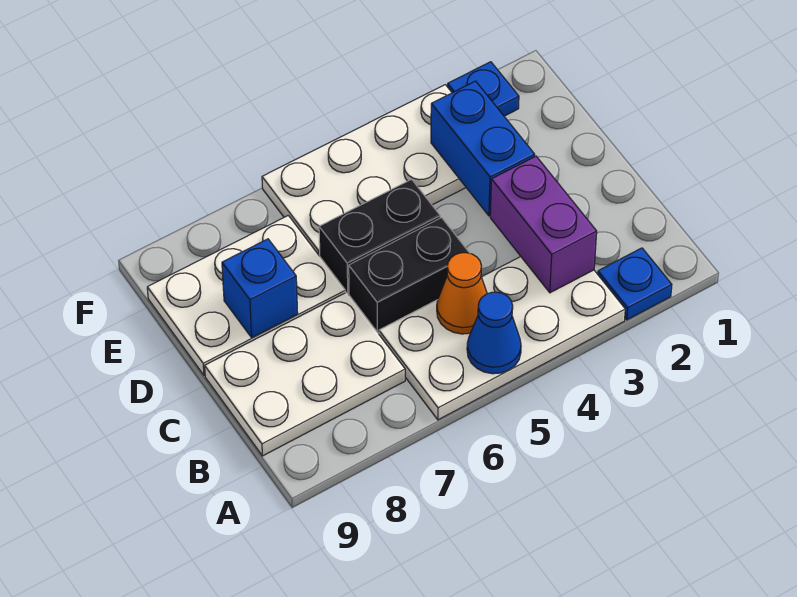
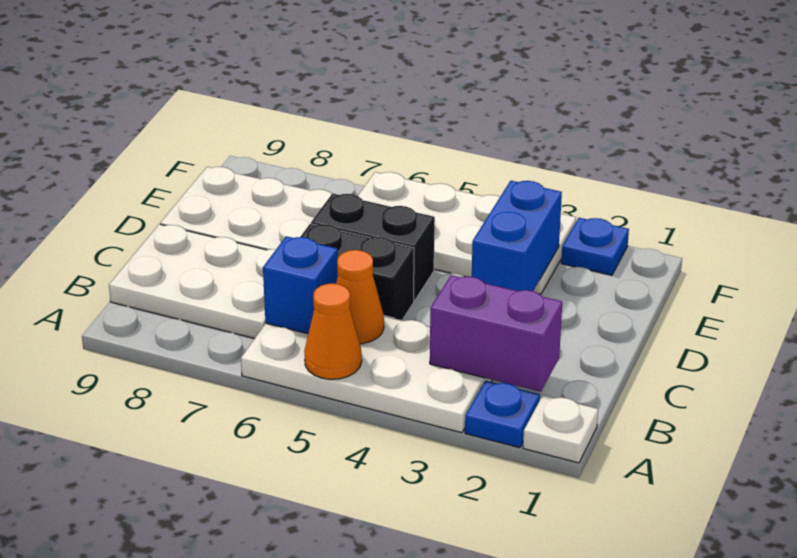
none -> white 1x1 plate [523,395,598,463]
blue 1x1 cone [467,292,521,374] -> orange 1x1 cone [304,283,362,379]
purple 1x2 brick [490,156,597,293] -> purple 1x2 brick turned to [430,275,562,392]
blue 1x1 brick [222,239,298,338] -> blue 1x1 brick moved to [263,236,338,334]

